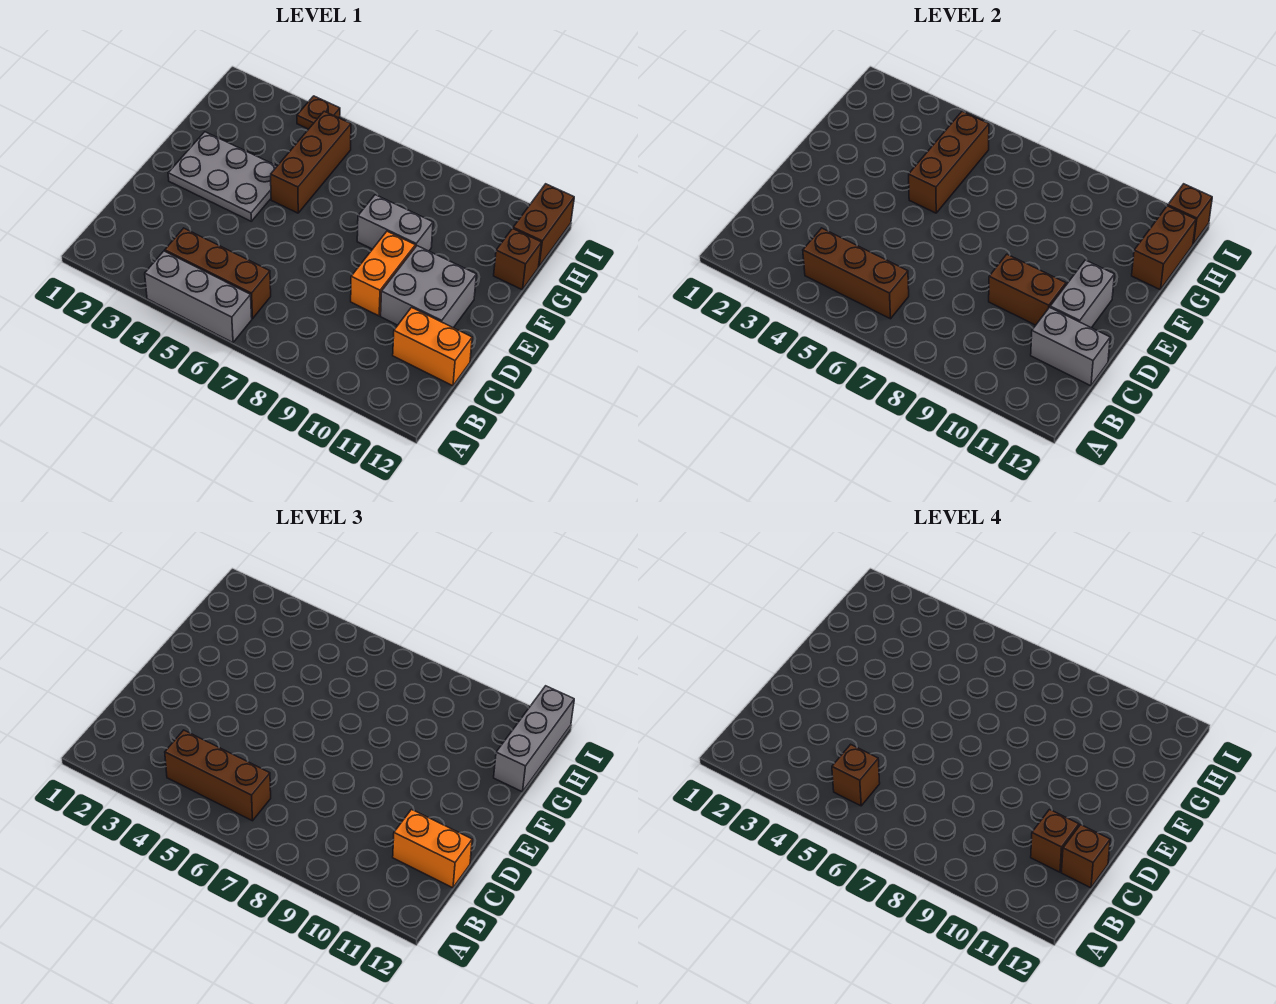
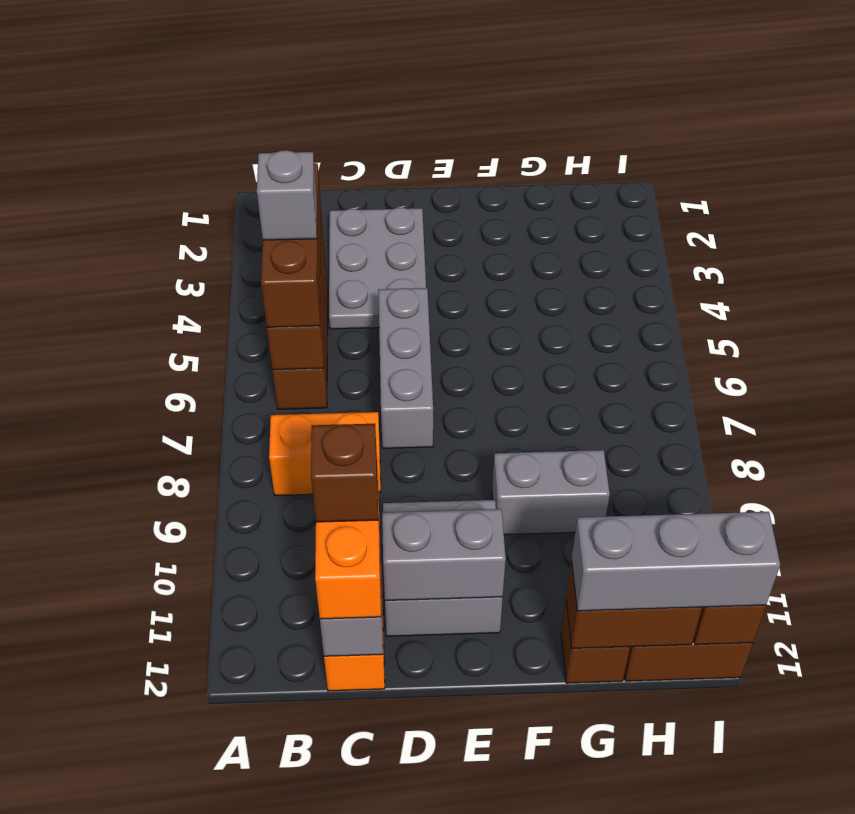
grey 1x3 brick [145,251,252,343] -> grey 1x3 brick moved to [378,288,433,448]
brown 1x1 brick [832,744,880,806] -> grey 1x1 brick [257,150,317,240]
brown 1x1 brick [1062,825,1110,888] -> none
orange 1x2 brick [351,231,415,316] -> orange 1x2 brick moved to [269,412,381,495]
brown 1x2 brick [989,254,1066,325] -> none
grey 2x3 plate [168,132,277,221] -> grey 2x3 plate moved to [329,208,426,329]
brown 1x3 brick [271,111,351,213] -> none
brown 1x3 brick [909,111,989,213] -> none
grey 1x2 brick [357,195,433,251] -> grey 1x2 brick turned to [492,450,610,535]
brown 1x1 plate [297,96,340,129] -> none

